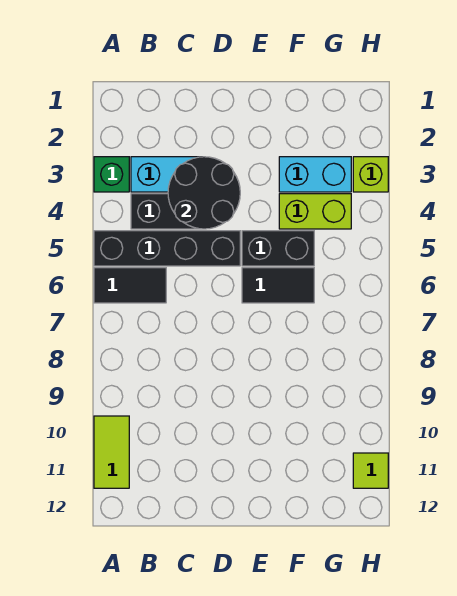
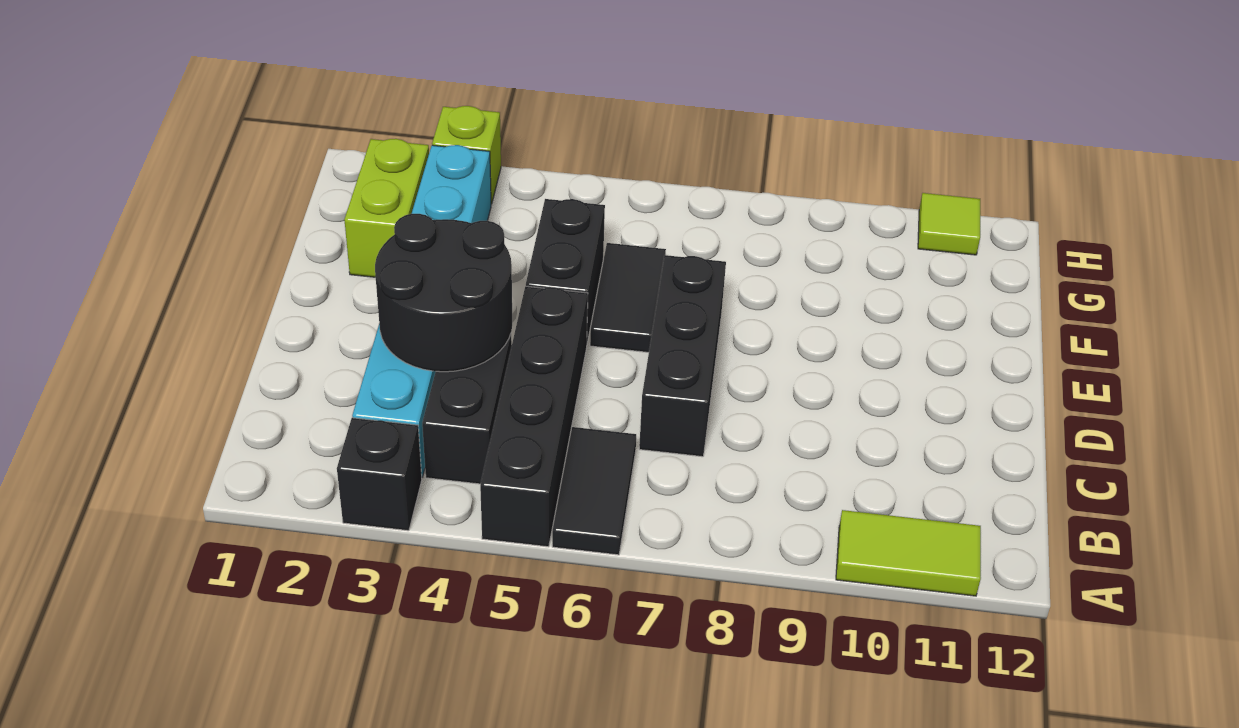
green 1x1 brick [94,157,129,192] -> black 1x1 brick [337,418,422,531]
none -> black 1x3 brick [639,255,726,457]
lime 1x2 brick [279,194,351,229] -> lime 1x2 brick moved to [344,139,429,277]

